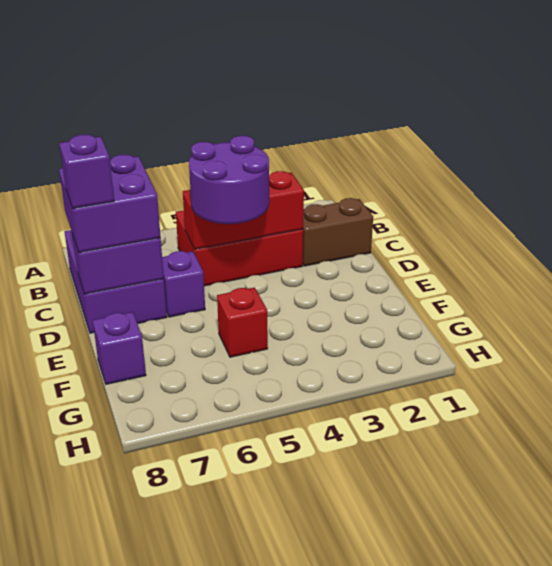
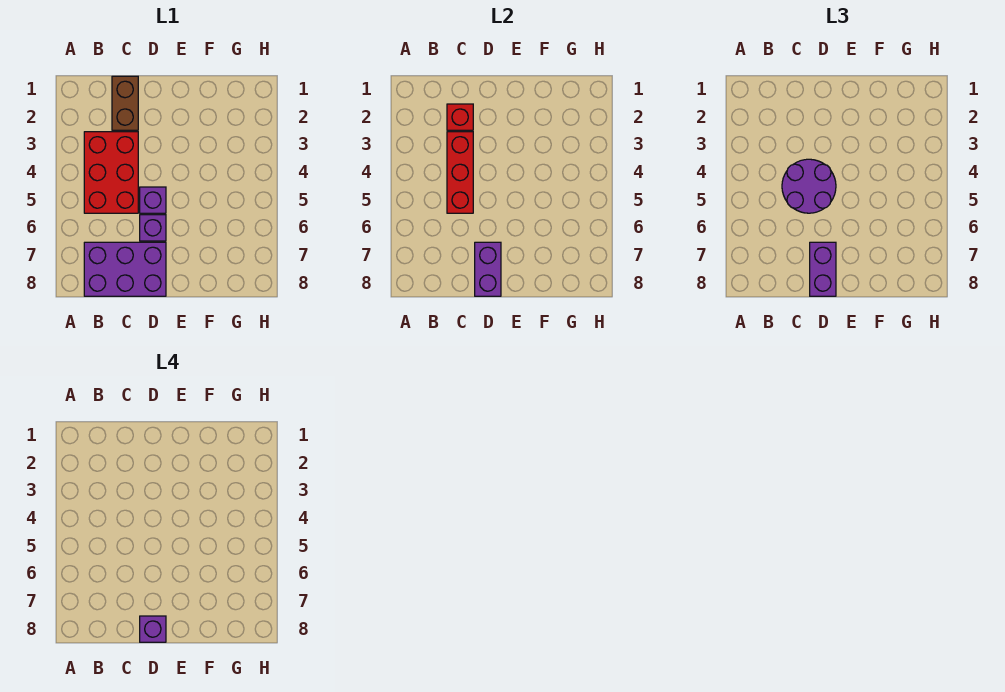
purple 2x2 brick [59,154,161,253] -> purple 1x2 brick [810,242,836,296]
red 1x1 brick [217,288,268,357] -> red 1x1 brick moved to [447,104,473,130]
purple 1x1 brick [93,312,146,384] -> purple 1x1 brick moved to [140,187,166,213]

